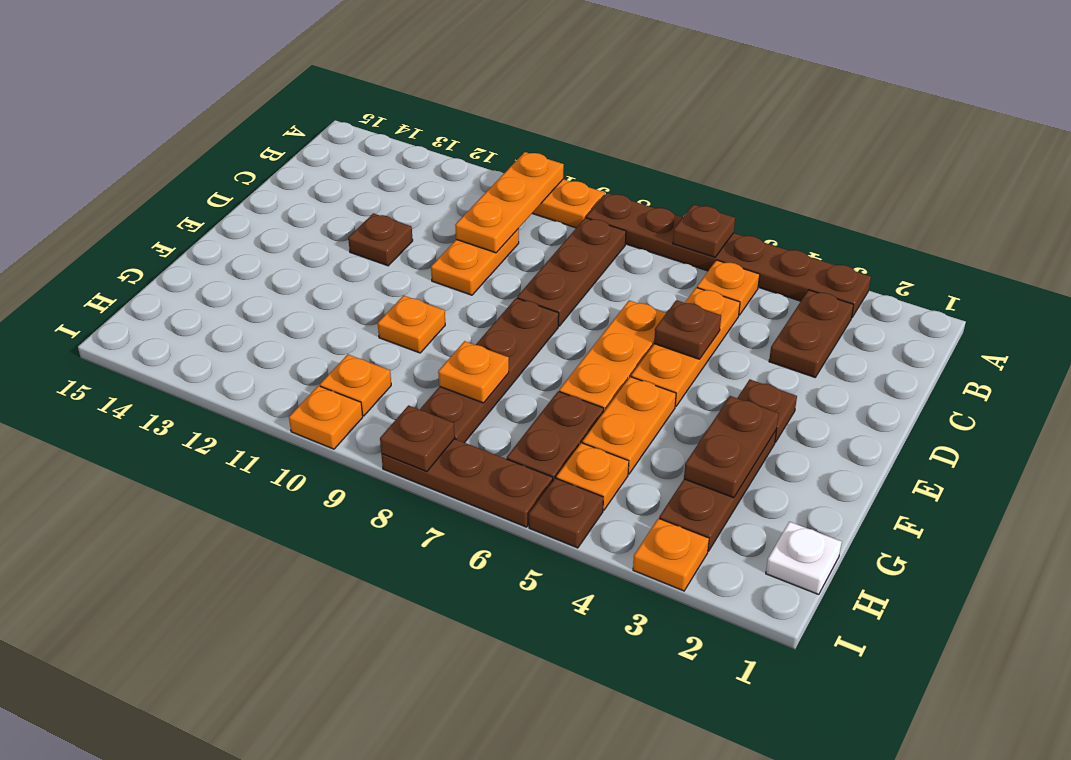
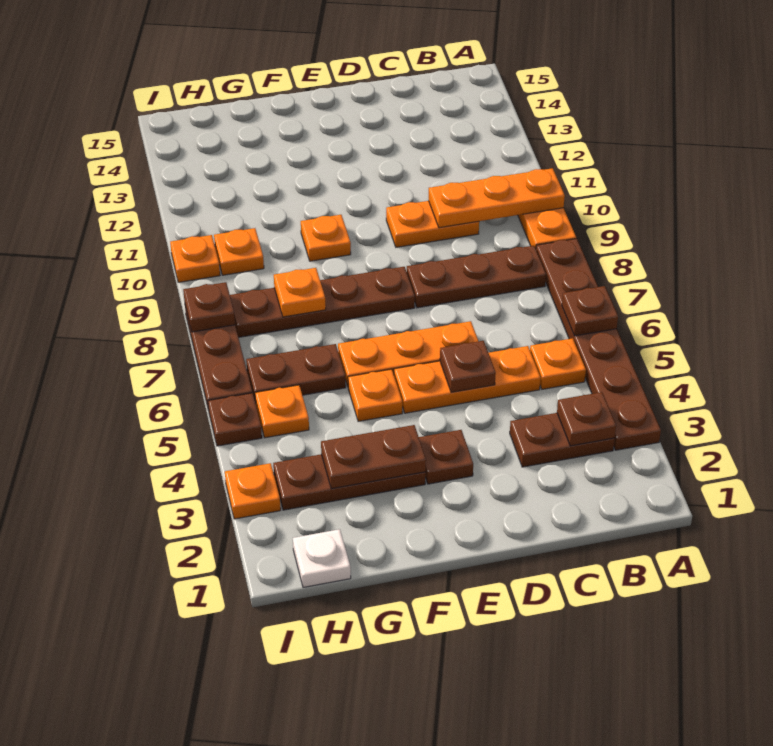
brown 1x1 plate [348,213,413,266] -> brown 1x1 plate moved to [557,392,616,446]
orange 1x2 plate [582,377,676,474] -> orange 1x1 plate [348,369,402,421]

